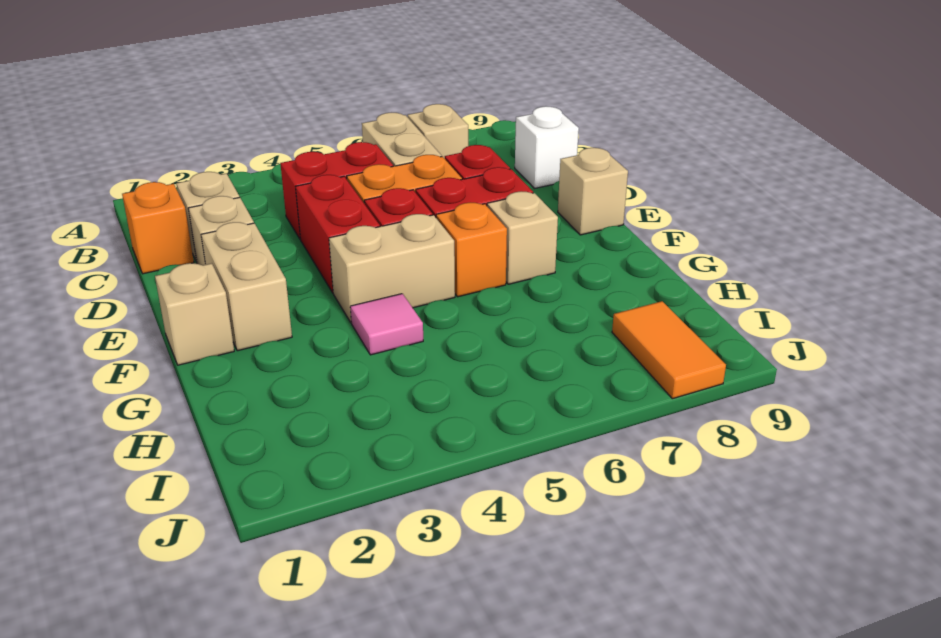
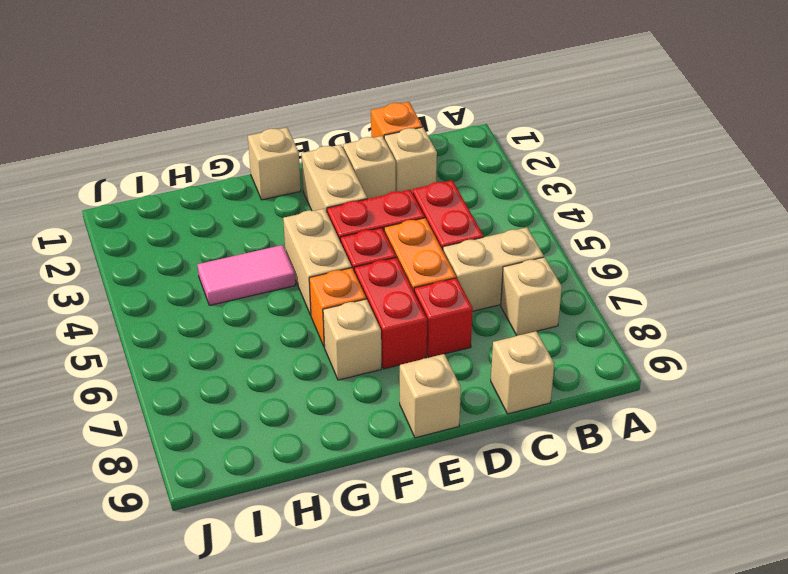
white 1x1 brick [515,106,579,188] -> tan 1x1 brick [491,331,554,414]
tan 1x2 brick [201,222,292,351] -> tan 1x2 brick turned to [301,145,367,212]
pink 1x1 tile [350,294,423,355] -> pink 1x2 tile [197,245,295,305]
orange 1x2 tile [612,301,726,399] -> none

